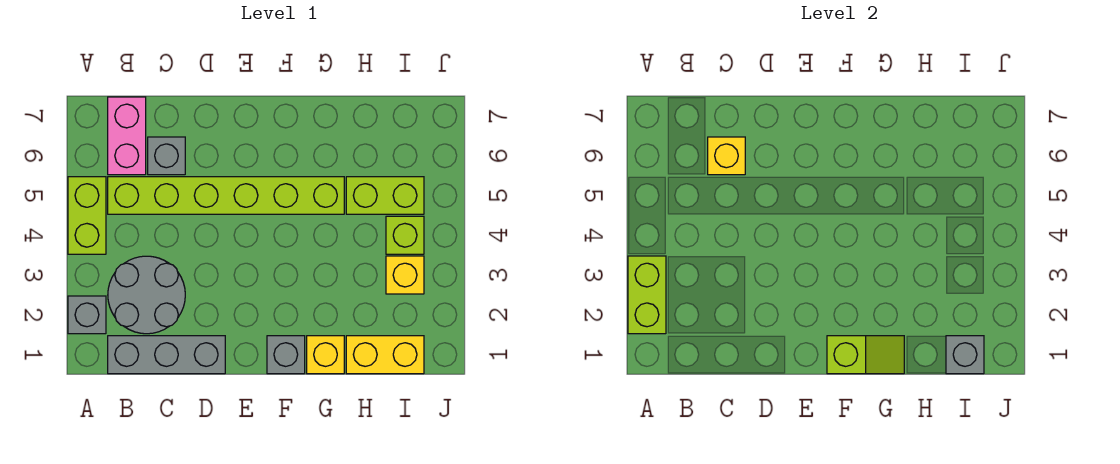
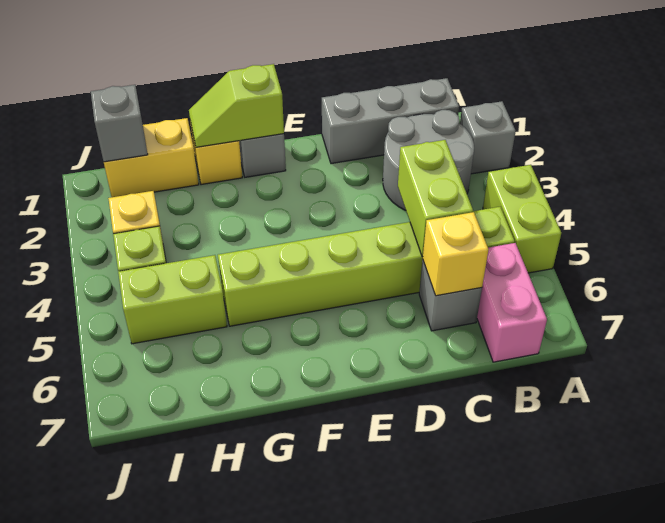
lime 1x2 brick [628,256,666,334] -> lime 1x2 brick moved to [398,140,473,257]

